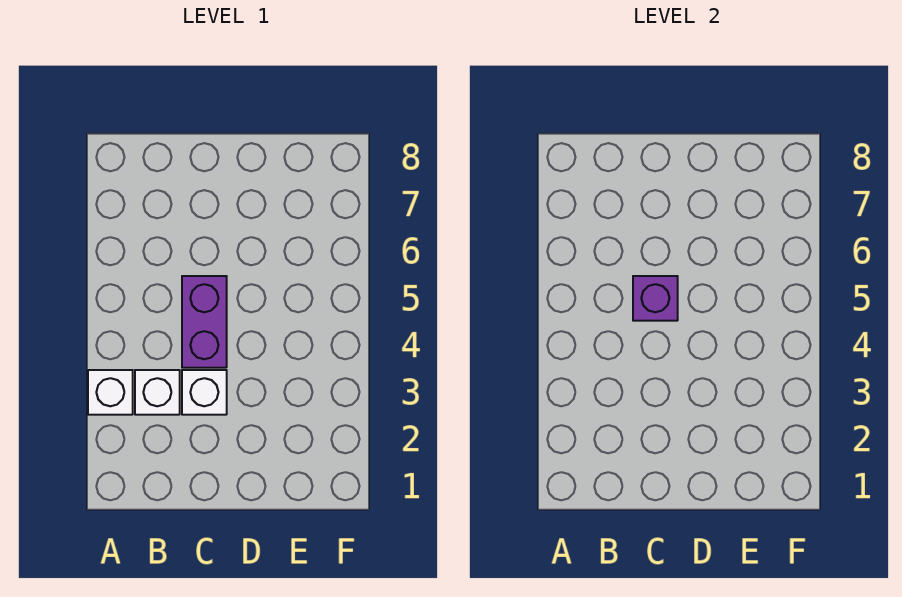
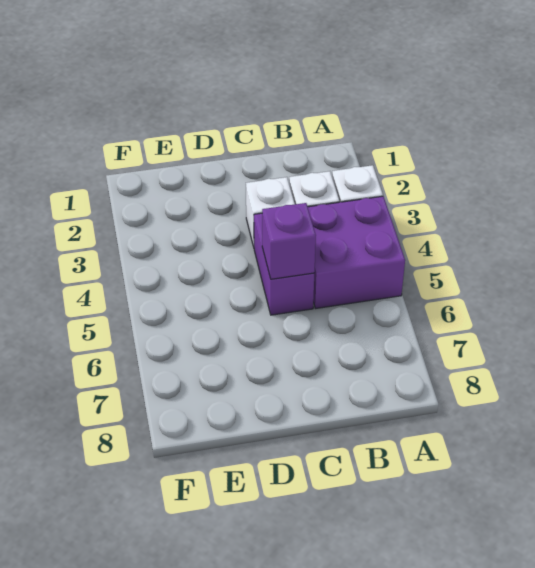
none -> purple 2x2 brick [308,196,405,309]

